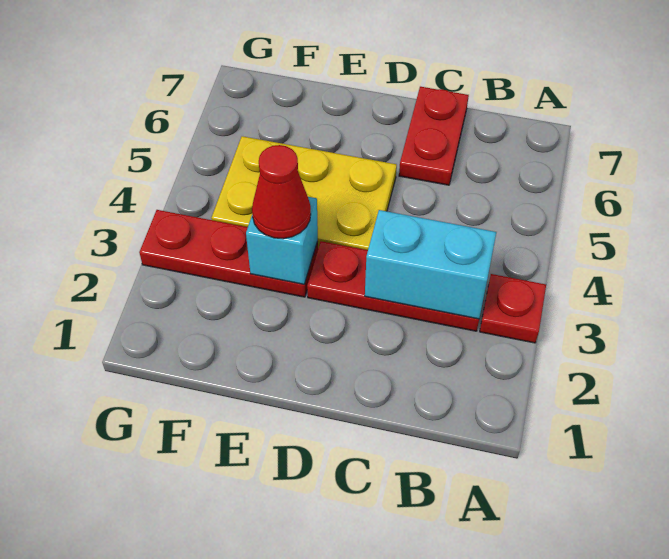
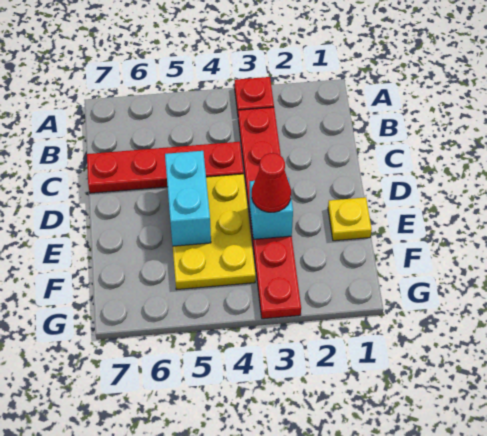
cyan 1x2 brick [365,210,496,319] -> cyan 1x2 brick moved to [165,151,211,246]
red 1x2 plate [399,87,469,185] -> red 1x4 plate [87,142,244,193]
none -> yellow 1x1 plate [328,197,372,241]

